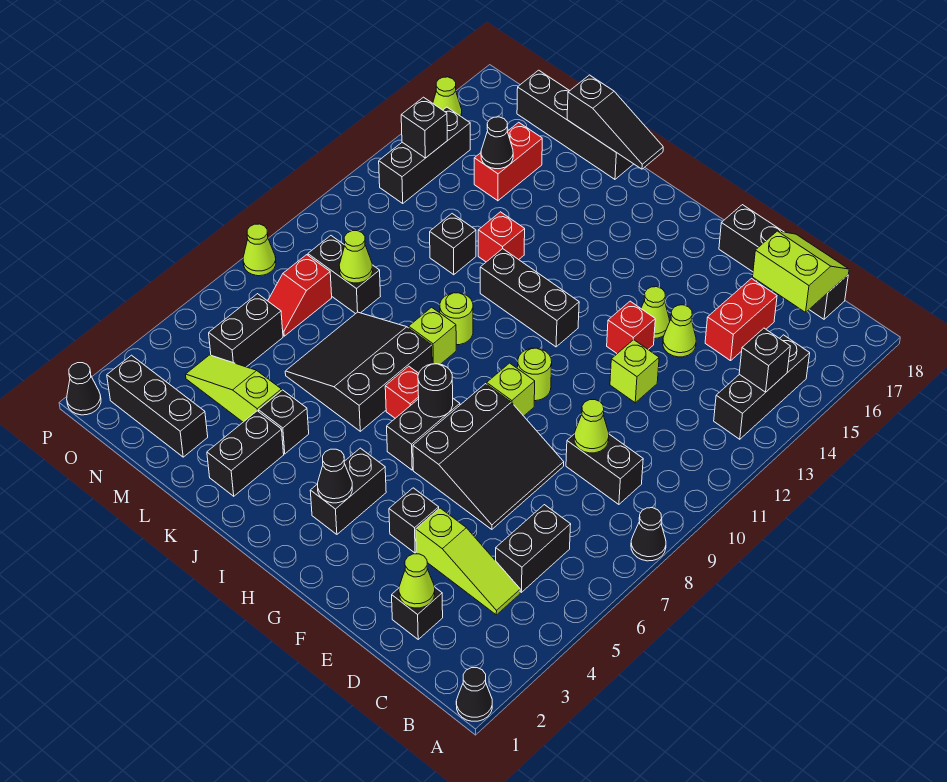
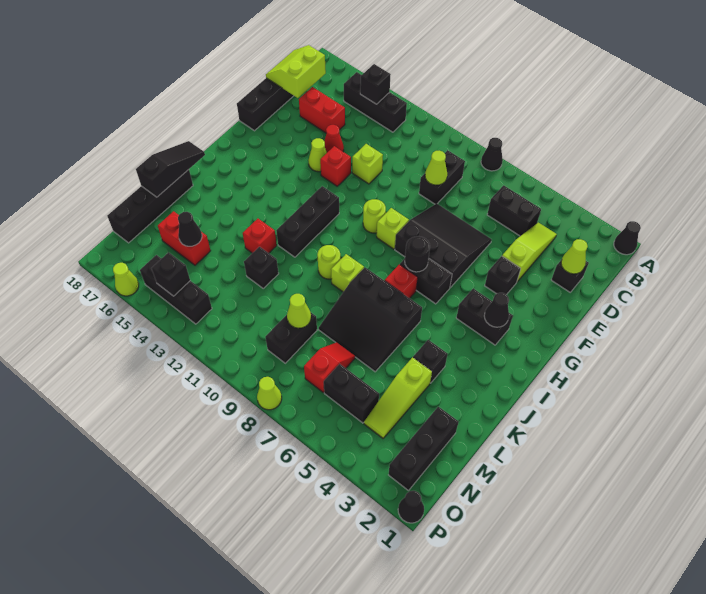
lime 1x1 cone [663,305,696,357] -> red 1x1 cone [324,125,344,152]
black 1x2 brick [207,411,284,496] -> none
red 1x2 slope [268,255,332,336] -> red 1x2 slope turned to [304,342,355,393]

